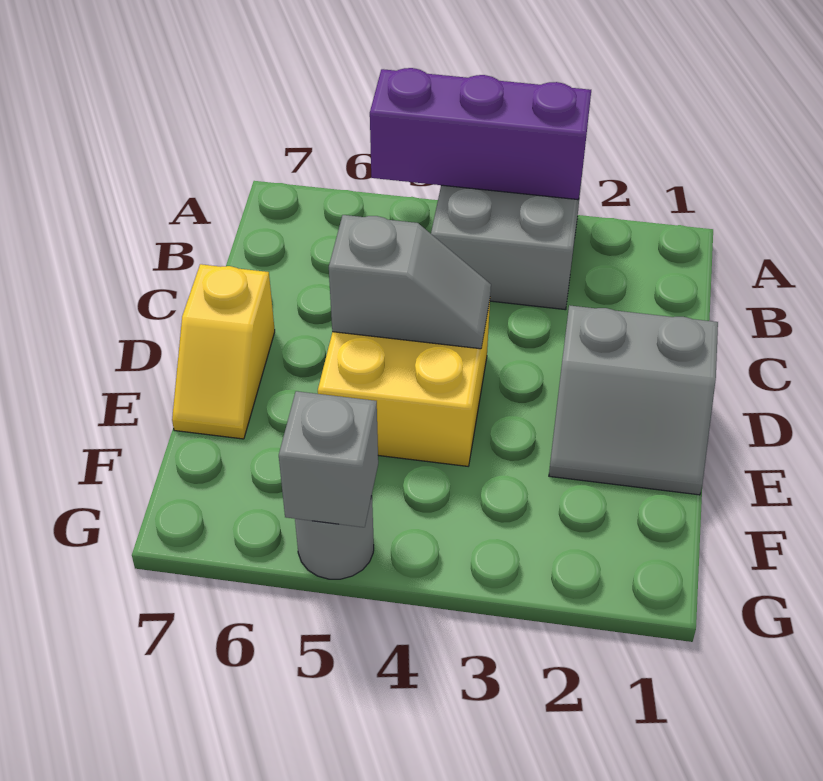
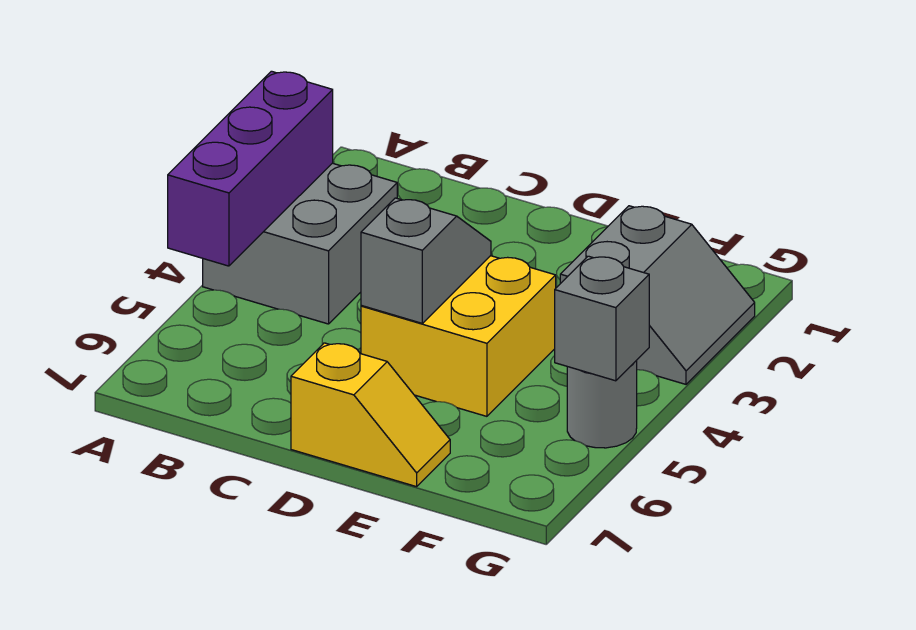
grey 2x2 slope [549,305,718,495] -> grey 2x2 slope moved to [560,206,755,384]

